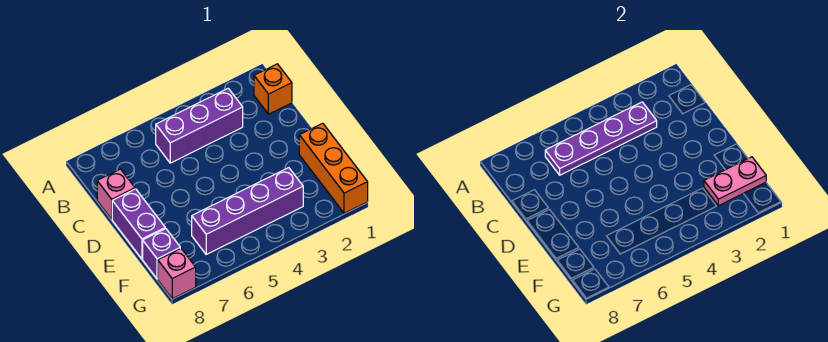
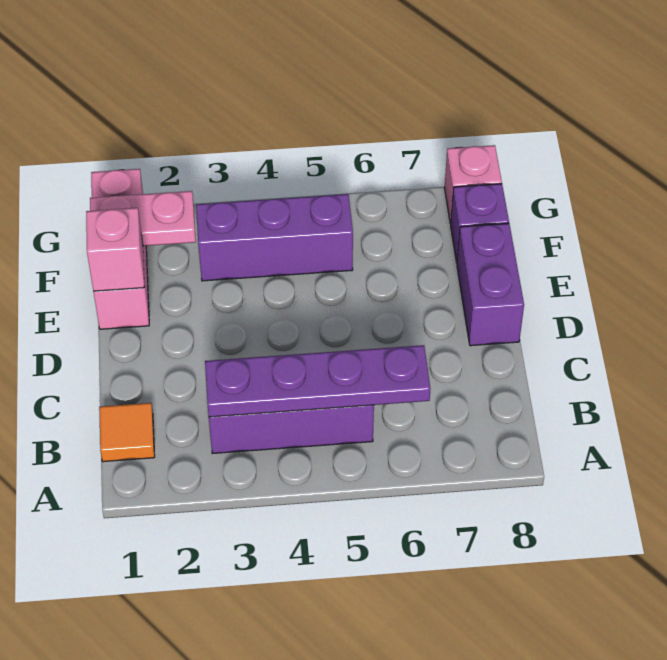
orange 1x1 brick [254,64,292,114] -> orange 1x1 tile [99,403,155,462]
pink 1x1 brick [97,169,135,219] -> pink 1x1 brick moved to [86,208,145,291]
orange 1x3 brick [299,123,368,213] -> pink 1x3 brick [91,169,149,329]
purple 1x4 brick [192,168,303,254] -> purple 1x3 brick [196,194,353,281]

